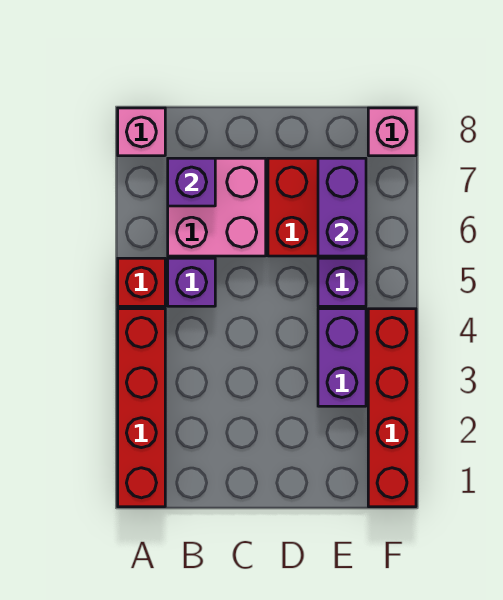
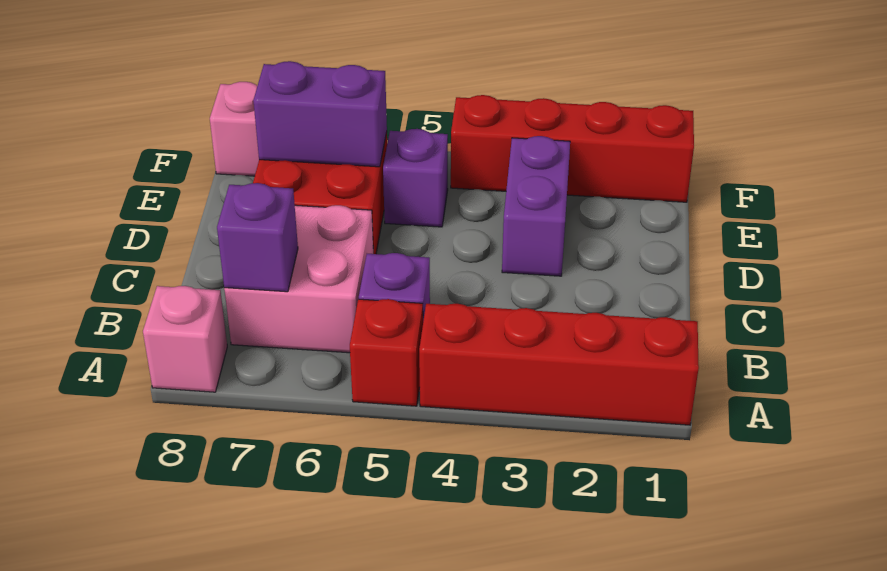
purple 1x2 brick [318,309,366,406] -> purple 1x2 brick turned to [502,136,570,276]

